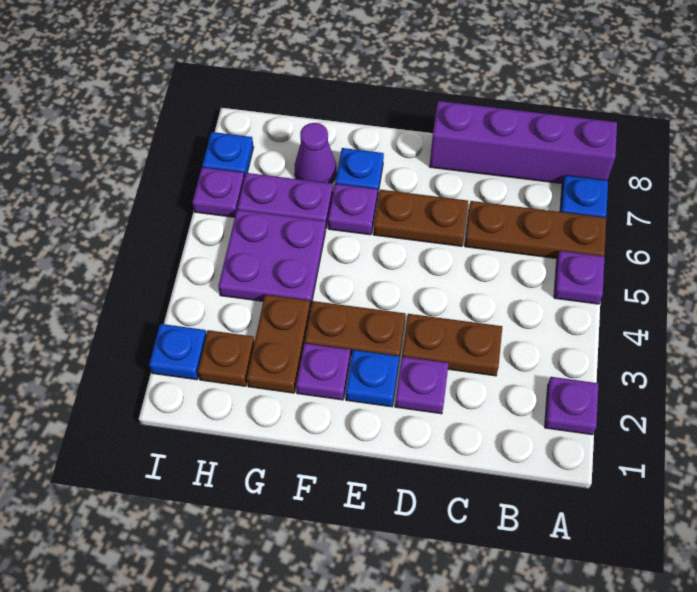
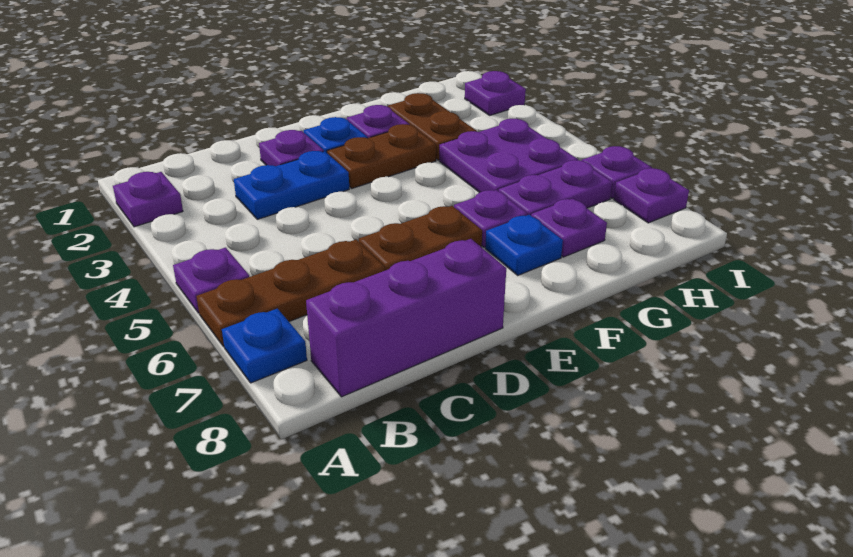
purple 1x4 brick [429,101,617,184] -> purple 1x3 brick [306,239,506,397]
brown 1x2 plate [402,314,502,376] -> blue 1x2 plate [234,151,349,219]
purple 1x1 cone [295,123,337,183] -> purple 1x1 plate [531,199,607,257]
brown 1x1 plate [198,330,254,386] -> none
blue 1x1 plate [149,324,206,380] -> purple 1x1 plate [465,71,526,115]
blue 1x1 plate [202,132,254,178] -> purple 1x1 plate [614,168,689,223]

